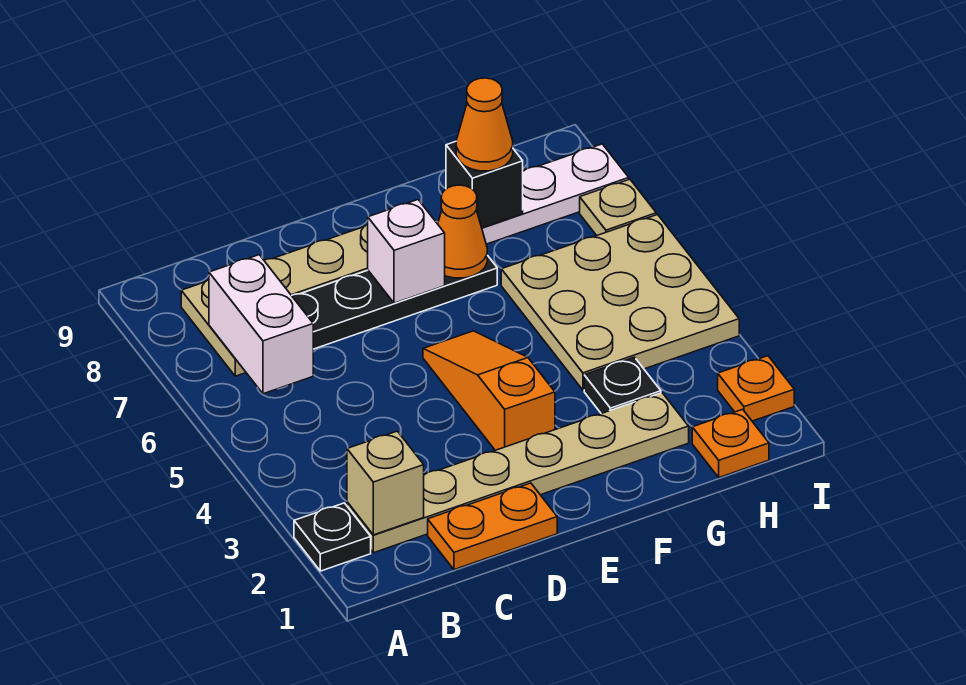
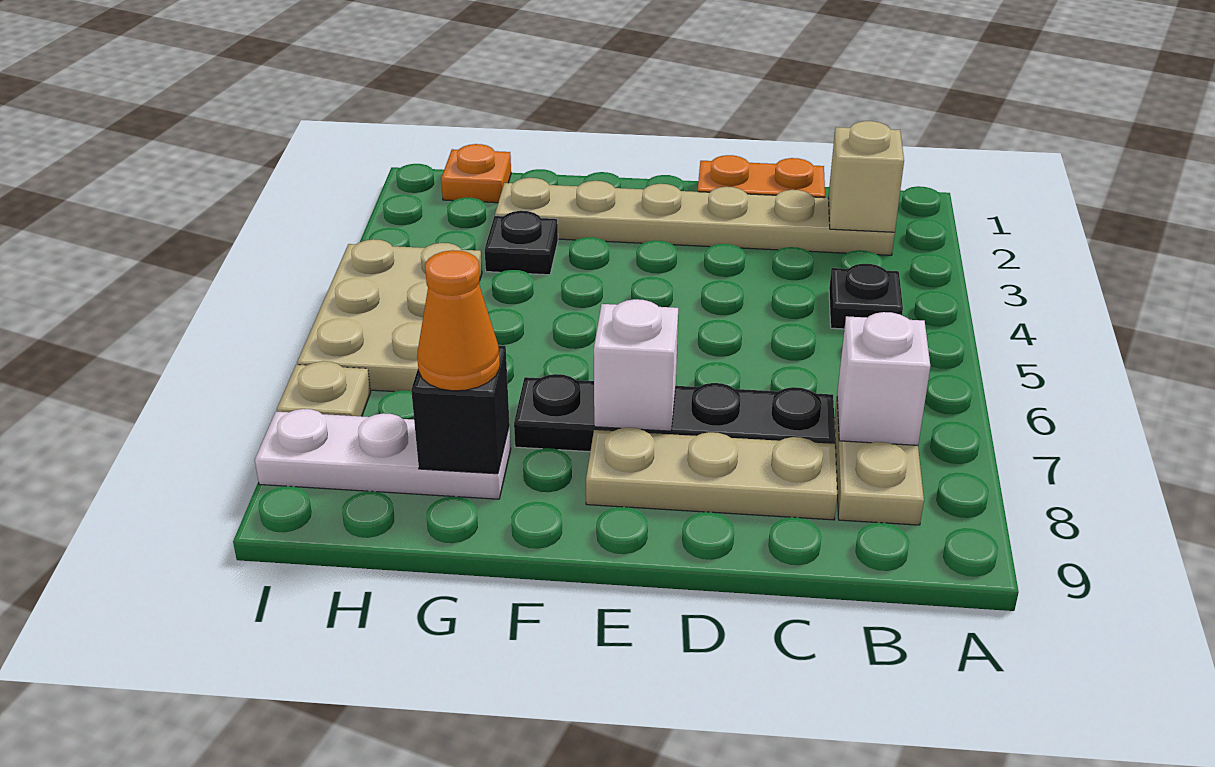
black 1x1 plate [294,503,371,571] -> black 1x1 plate moved to [829,264,903,329]
white 1x2 brick [209,255,313,394] -> white 1x1 brick [837,312,930,445]
orange 1x3 slope [423,331,555,450] -> none
orange 1x1 cone [438,185,487,278] -> none
tan 3x3 plate [501,215,739,390] -> tan 2x3 plate [297,239,482,392]
orange 1x1 plate [718,356,794,421] -> none

